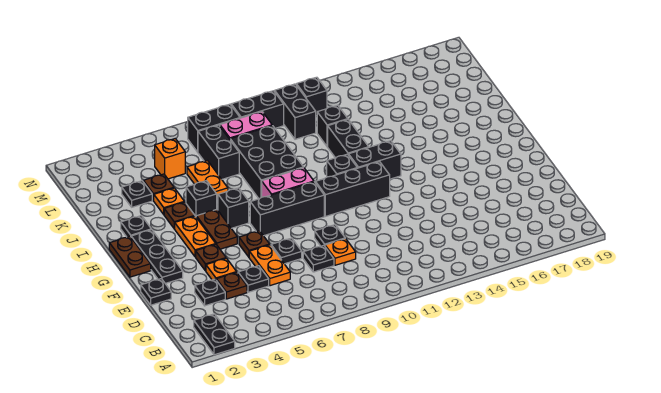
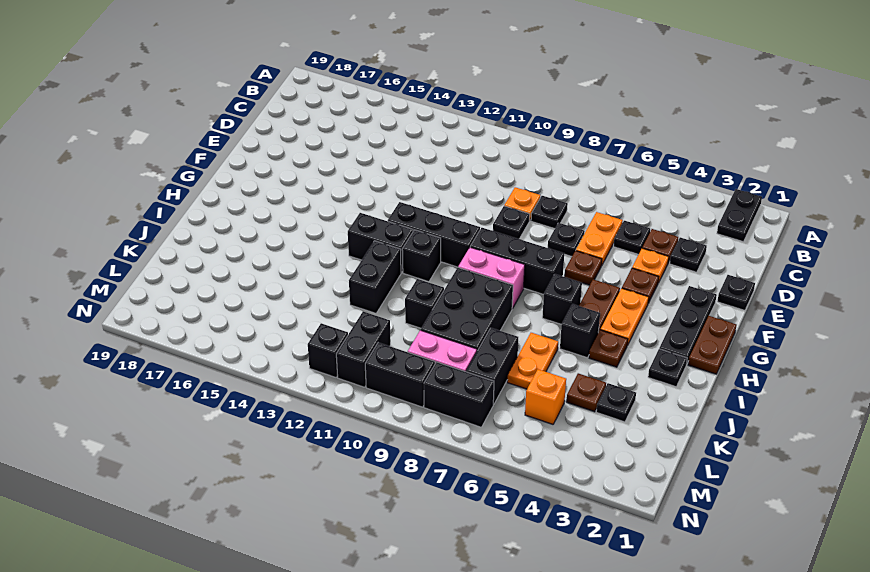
orange 1x1 plate [153,188,184,214] -> none
black 1x1 brick [317,105,348,147] -> black 1x1 brick moved to [405,279,444,328]

